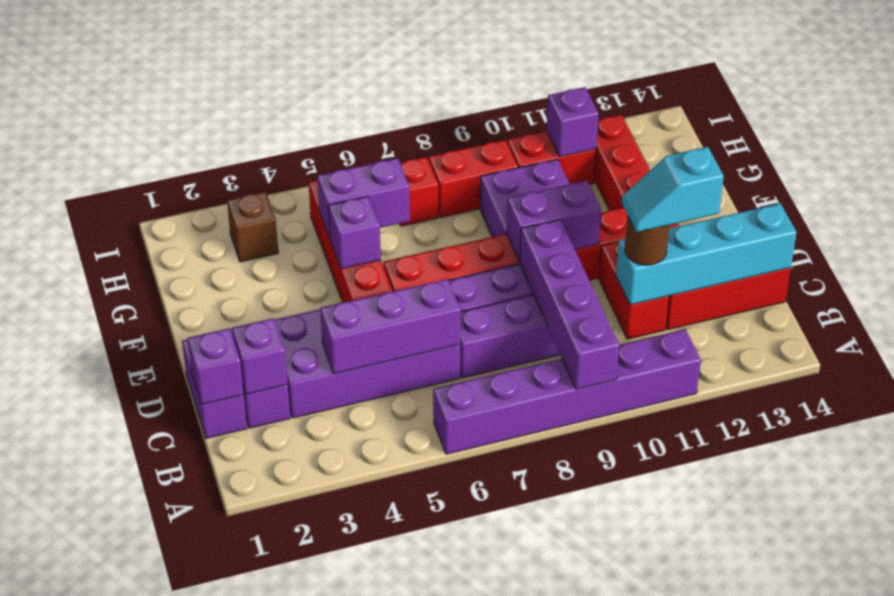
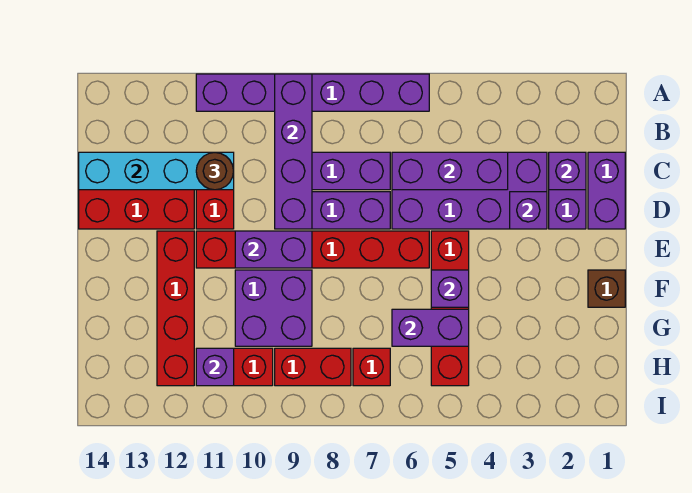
purple 1x1 brick [187,328,244,405] -> purple 1x1 brick moved to [510,192,547,229]
cyan 1x2 slope [622,147,724,232] -> none
brown 1x1 brick [227,192,278,262] -> brown 1x1 brick moved to [588,270,625,307]

